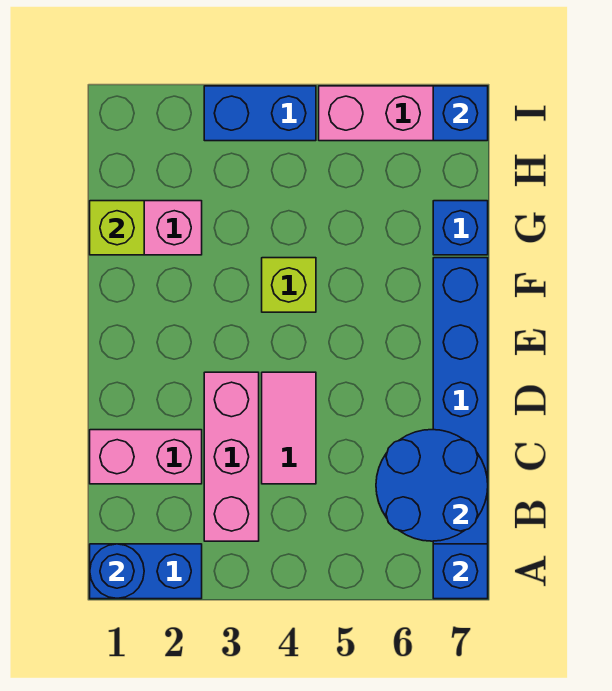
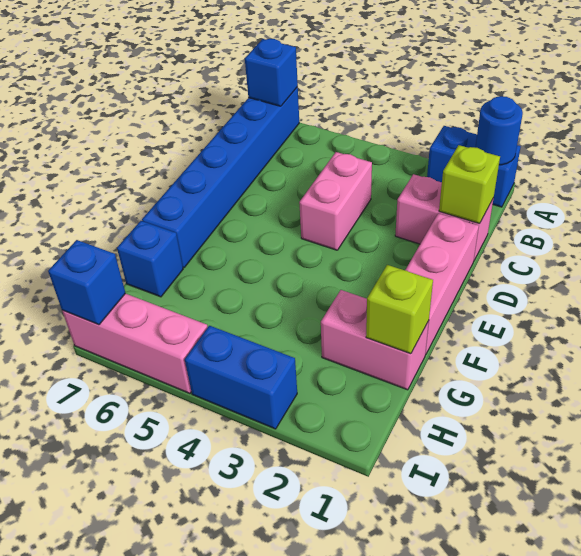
pink 1x3 brick [204,372,259,541] -> pink 1x3 brick moved to [405,213,479,355]
blue 2x2 round brick [376,430,488,541] -> none
pink 1x2 tile [262,372,316,484] -> pink 1x2 brick [299,152,372,250]
lime 1x1 brick [262,258,316,312] -> lime 1x1 brick moved to [439,145,500,224]

